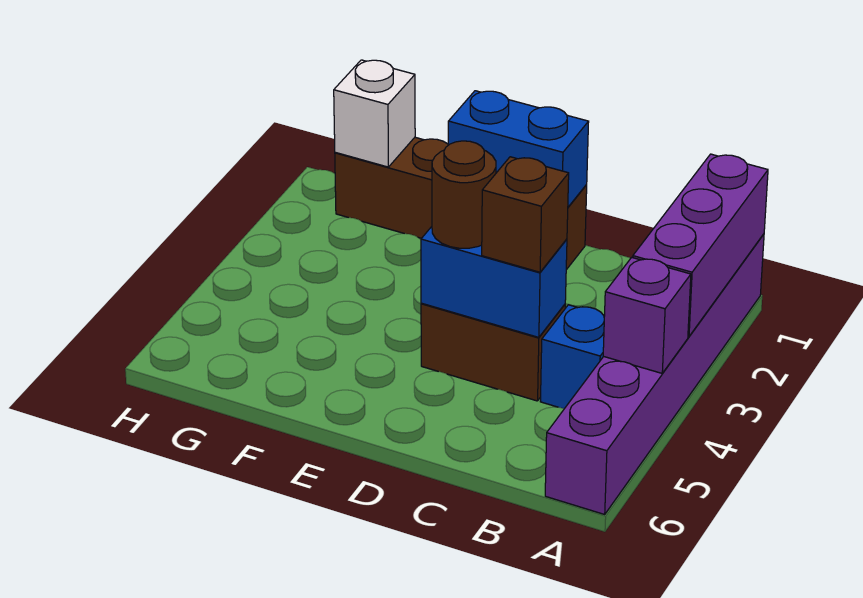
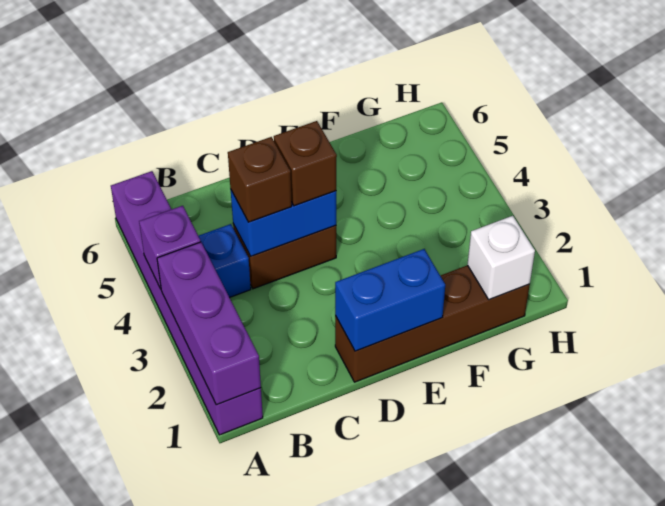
brown 1x1 round brick [432,141,496,248] -> brown 1x1 brick [274,121,337,206]

